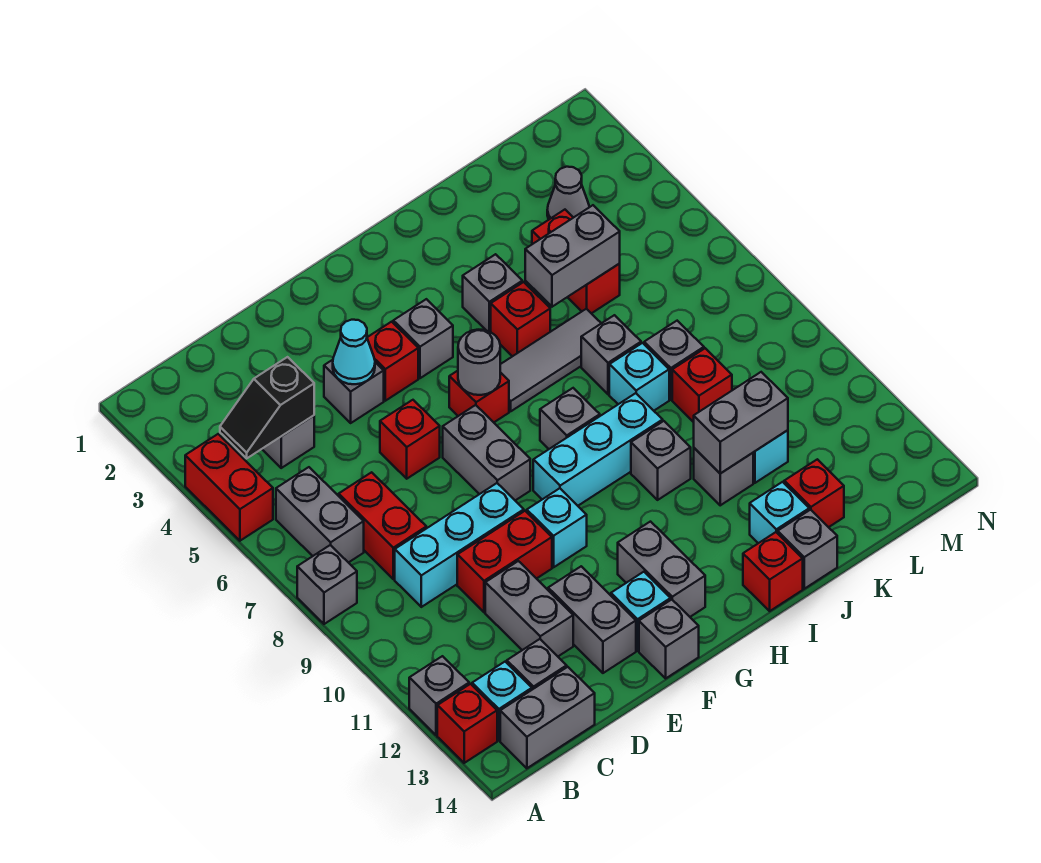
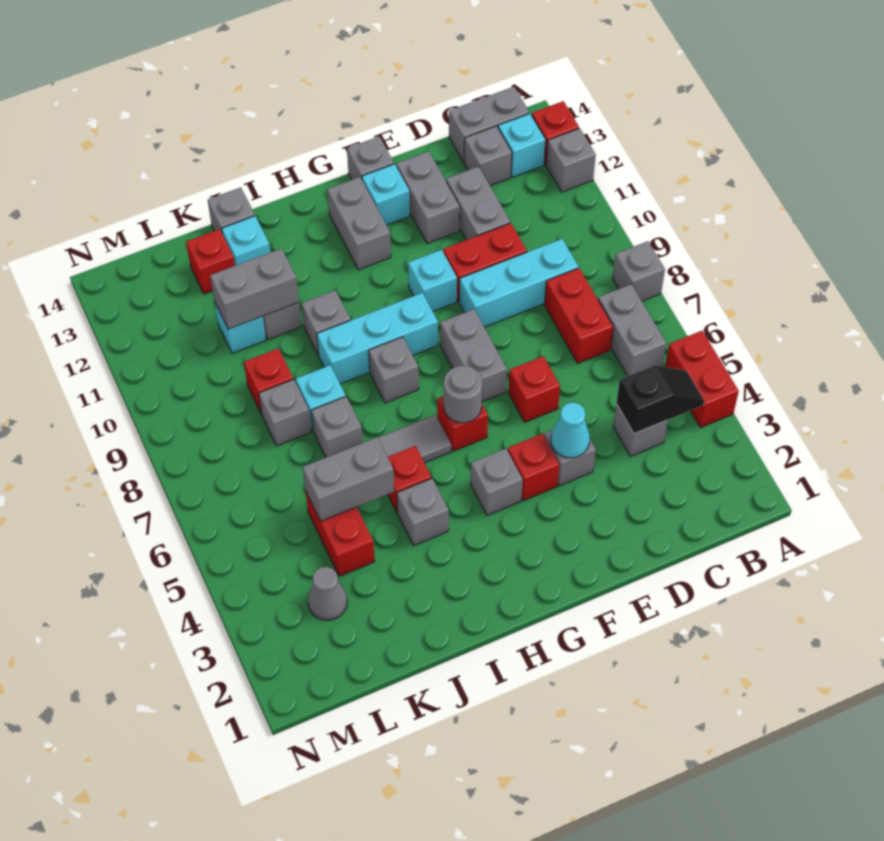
red 1x1 brick [743,532,803,611] -> none

